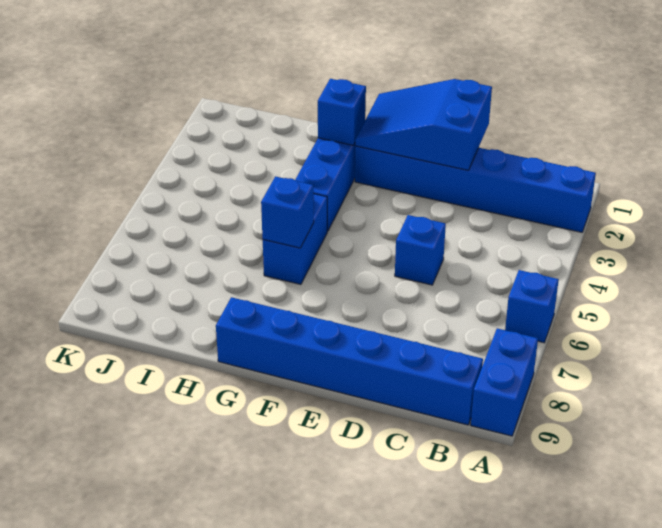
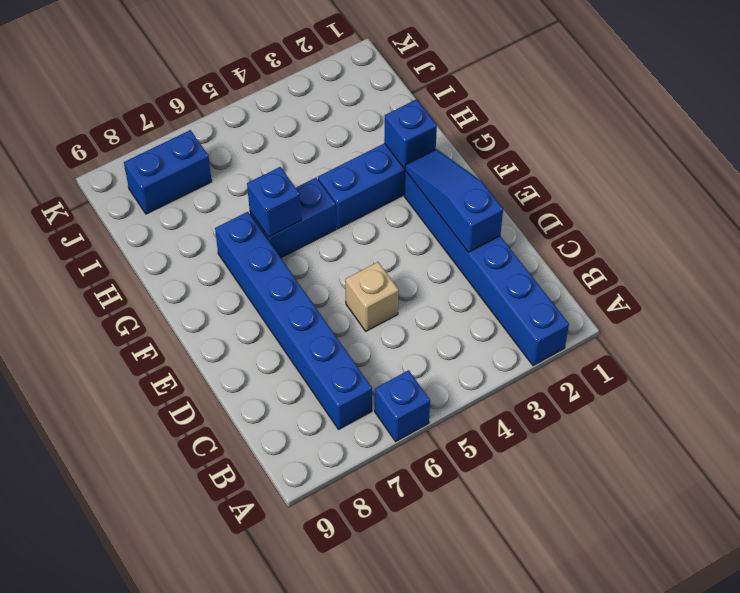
blue 1x2 brick [471,328,538,436] -> blue 1x2 brick moved to [124,130,212,214]
blue 1x6 brick [216,297,483,425] -> blue 1x6 brick moved to [215,212,372,429]
blue 2x3 slope [355,79,492,170] -> blue 1x3 slope [405,149,503,252]
blue 1x1 brick [395,215,446,285] -> tan 1x1 brick [345,262,399,331]

